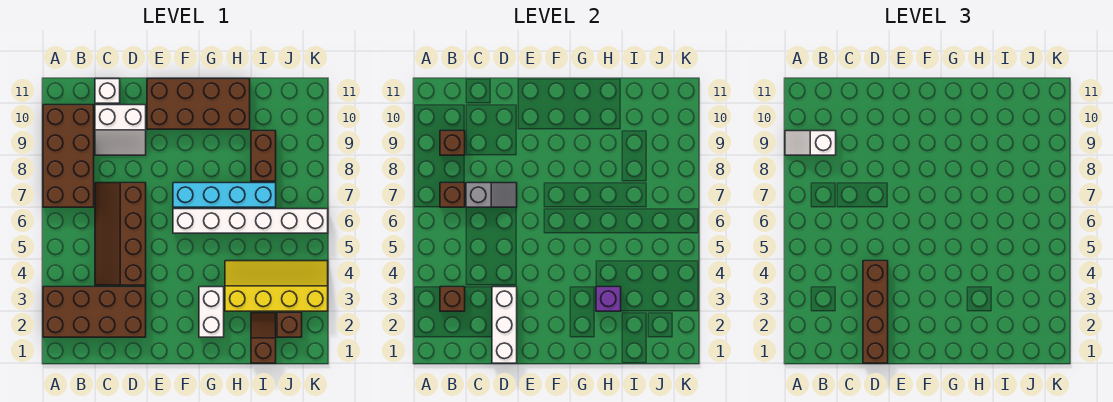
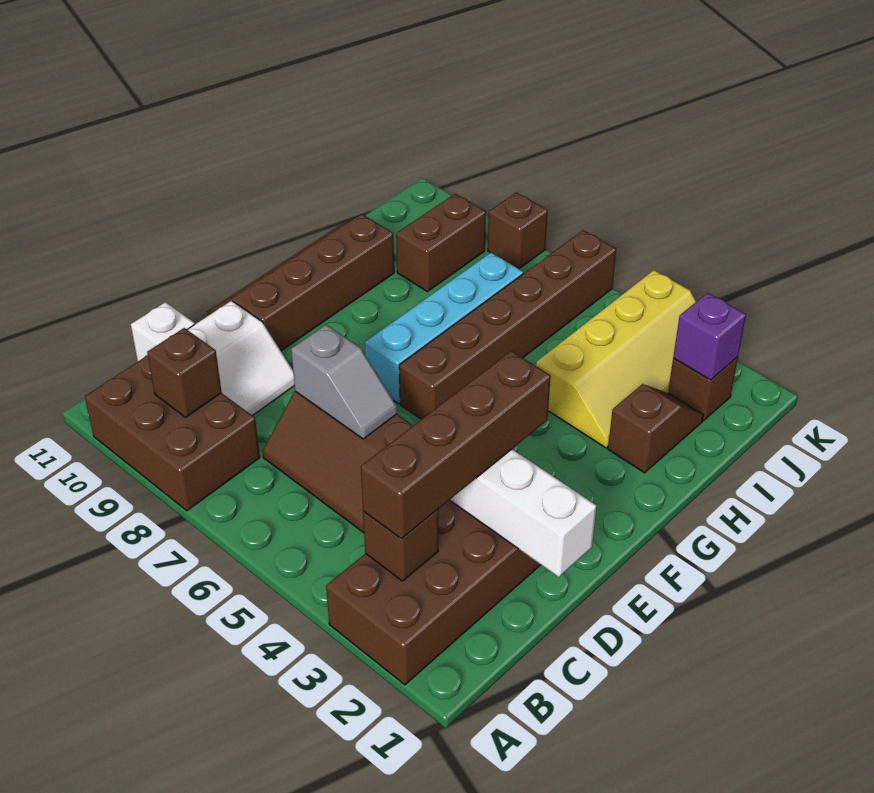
brown 2x4 brick [43,105,94,207] -> brown 2x3 brick [85,355,260,511]
white 1x2 slope [785,131,836,155] -> none
brown 1x1 brick [440,183,465,207] -> brown 1x1 brick moved to [488,192,548,269]
grey 1x2 slope [466,183,517,207] -> grey 1x2 slope turned to [291,325,397,439]
brown 1x4 brick [863,261,888,363] -> brown 1x4 brick turned to [361,351,551,539]
brown 2x4 brick [147,79,250,129] -> brown 2x4 slope [207,214,394,351]
white 1x6 brick [173,209,328,233] -> brown 1x6 brick [399,230,616,419]
white 1x2 brick [199,287,224,337] -> none
yellow 2x4 slope [225,261,328,311] -> yellow 2x4 slope turned to [536,270,697,448]
purple 1x1 brick [596,287,621,311] -> purple 1x1 brick moved to [673,293,746,380]
brown 1x2 slope [251,313,276,363] -> brown 1x2 slope turned to [608,384,703,473]
brown 1x2 brick [251,131,276,181] -> brown 1x2 brick turned to [396,194,486,291]

